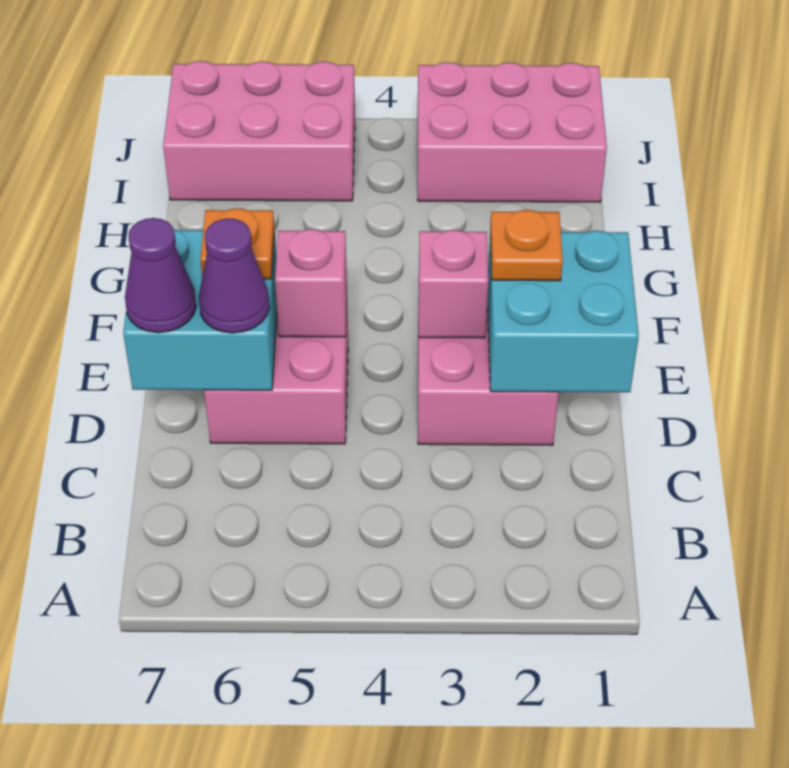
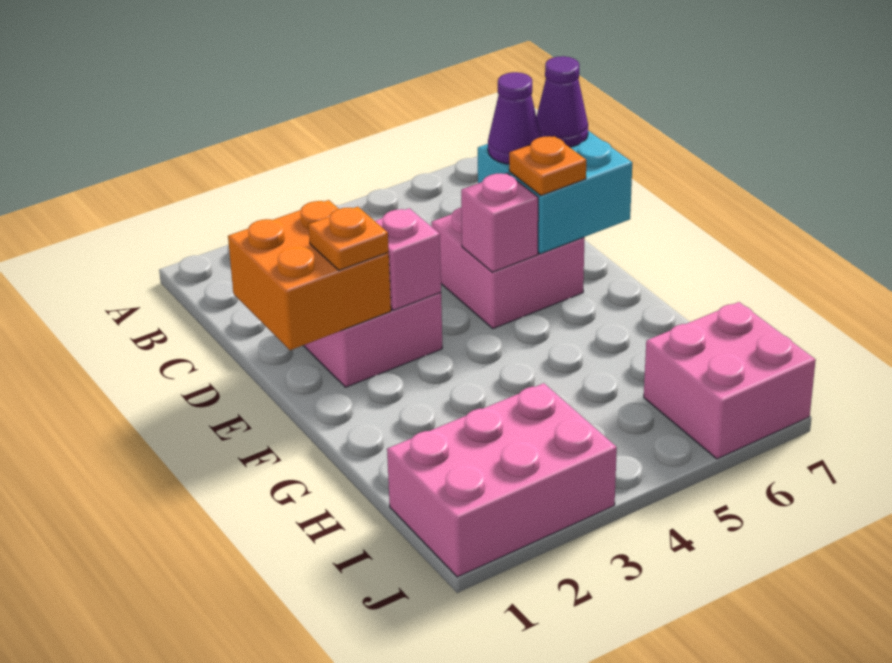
cyan 2x2 brick [487,231,639,392] -> orange 2x2 brick [228,200,391,350]
pink 2x3 brick [163,61,355,201] -> pink 2x2 brick [644,302,816,459]

